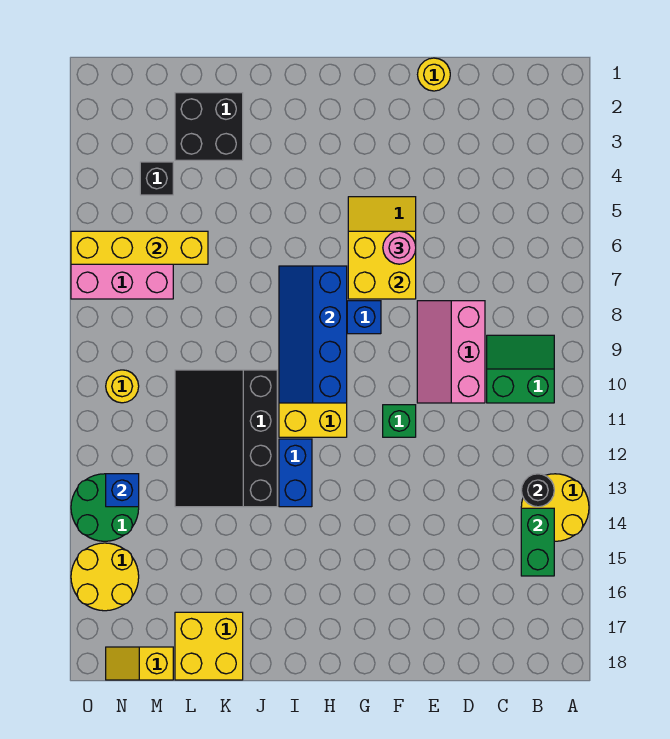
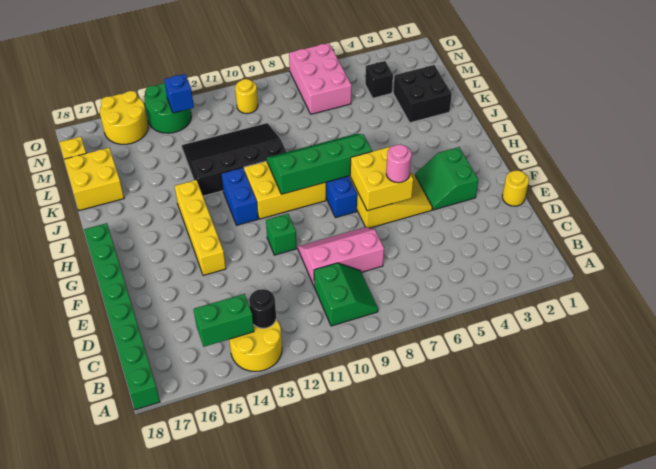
none -> green 1x8 brick [84,223,160,410]
none -> green 2x2 slope [415,147,479,210]
blue 2x4 slope [279,266,347,403] -> green 2x4 slope [267,134,372,194]
blue 1x2 brick [279,439,312,507] -> blue 1x2 brick turned to [221,168,258,225]
yellow 1x4 brick [71,231,208,264] -> yellow 1x4 brick moved to [175,180,226,276]

